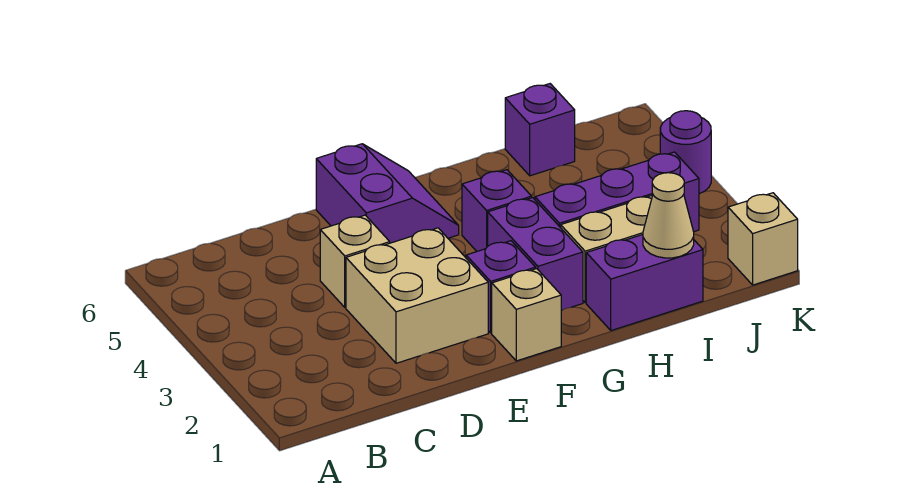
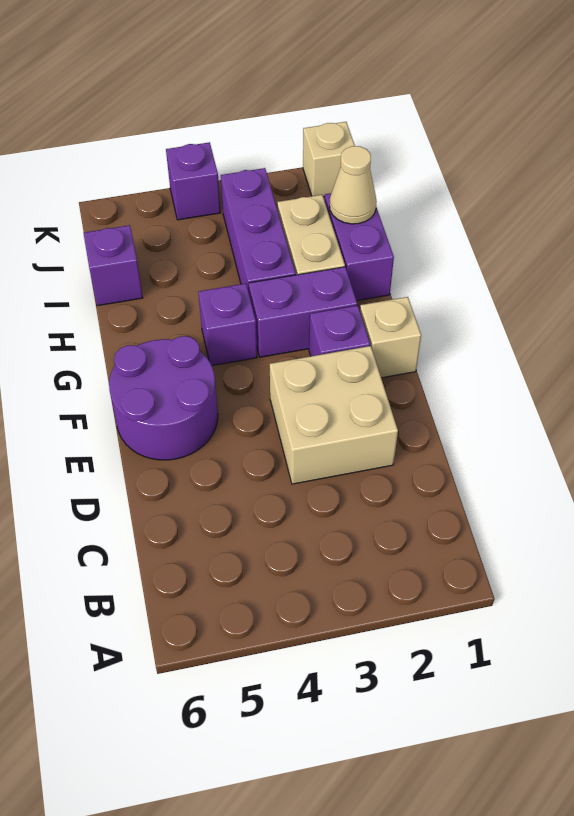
tan 1x1 brick [320,215,390,307] -> none
purple 2x2 slope [316,144,459,243] -> purple 2x2 round brick [109,336,218,460]
purple 1x1 round brick [660,111,711,194] -> purple 1x1 brick [166,142,221,220]

